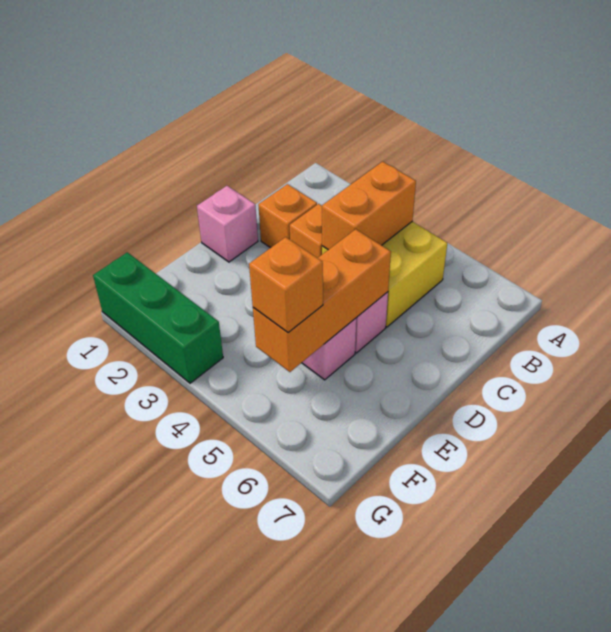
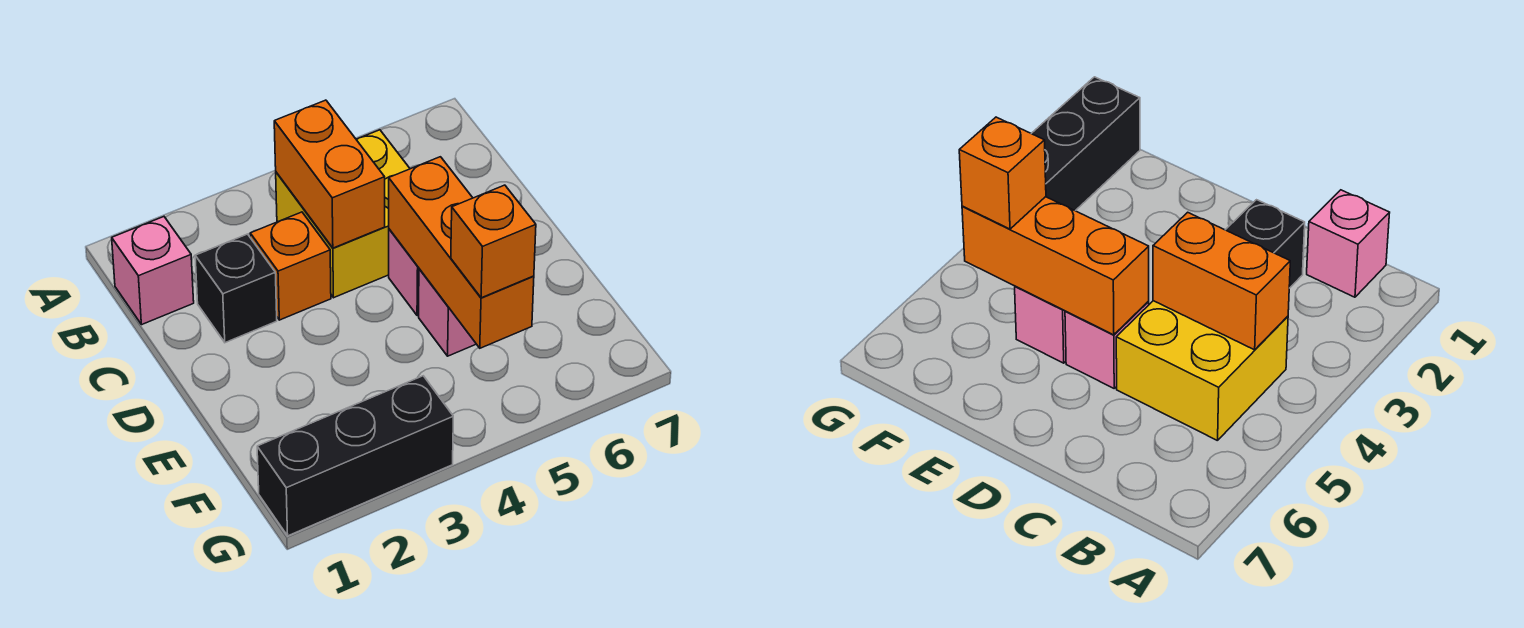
orange 1x1 brick [258,184,317,248] -> black 1x1 brick [195,234,277,343]
pink 1x1 brick [197,186,258,262] -> pink 1x1 brick moved to [112,217,194,325]
green 1x3 brick [93,252,223,383] -> black 1x3 brick [257,376,453,536]

